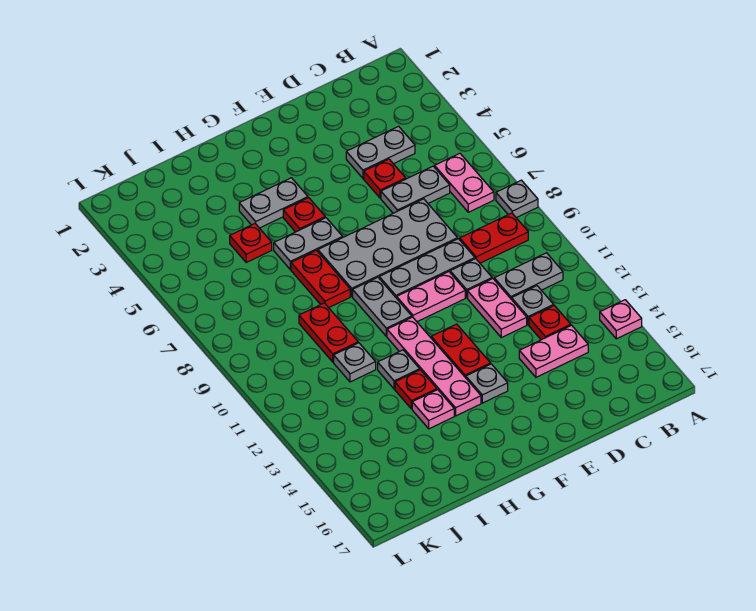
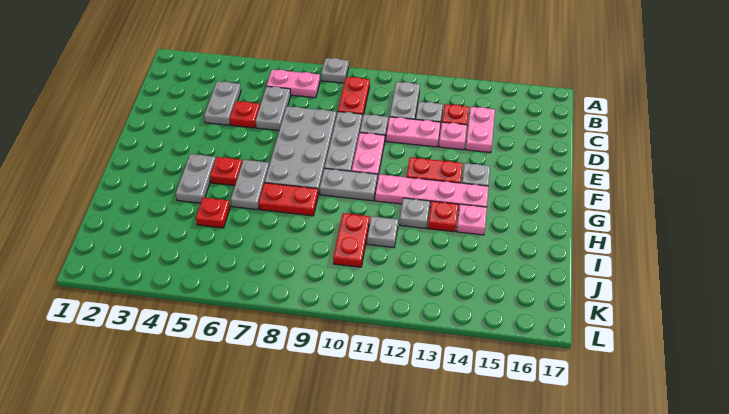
pink 1x1 plate [600,300,642,339] -> pink 1x1 plate moved to [439,122,467,150]
red 1x2 plate [299,303,358,362] -> red 1x2 plate turned to [333,213,370,267]

